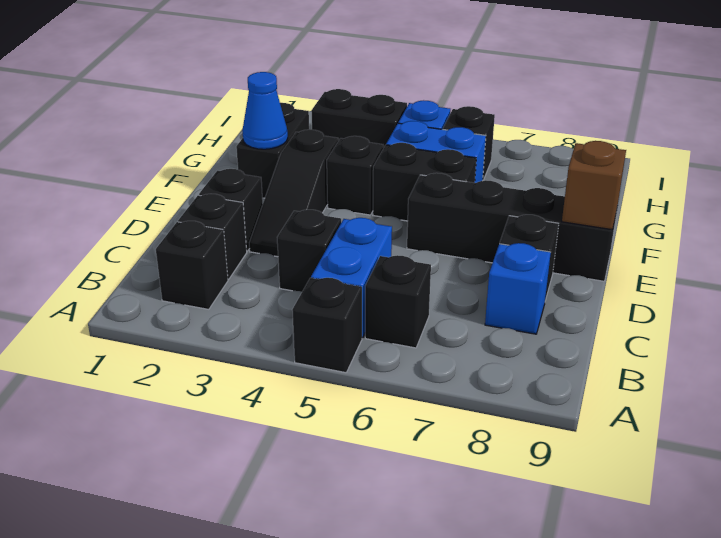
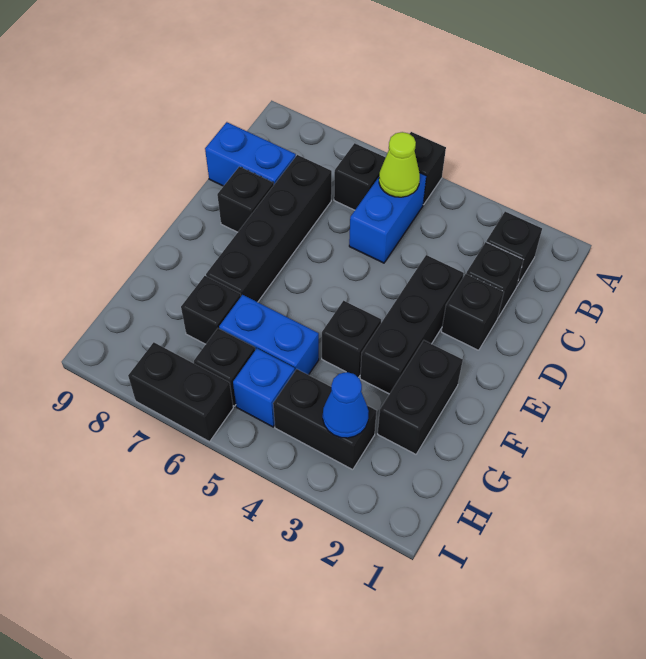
none -> lime 1x1 cone [379,132,420,197]
black 1x1 brick [277,210,341,292] -> black 1x1 brick moved to [181,276,241,344]
blue 1x1 brick [485,243,551,334] -> blue 1x2 brick [205,122,296,186]
black 1x3 slope [249,130,338,257] -> black 1x3 brick [360,255,464,394]
black 1x4 brick [407,173,617,281] -> black 1x4 brick turned to [206,155,332,302]
brown 1x1 brick [562,141,626,230] -> none
blue 1x1 cone [242,72,288,149] -> blue 1x1 cone moved to [323,372,369,438]
black 1x2 brick [373,143,476,221] -> black 1x2 brick moved to [128,342,233,442]

